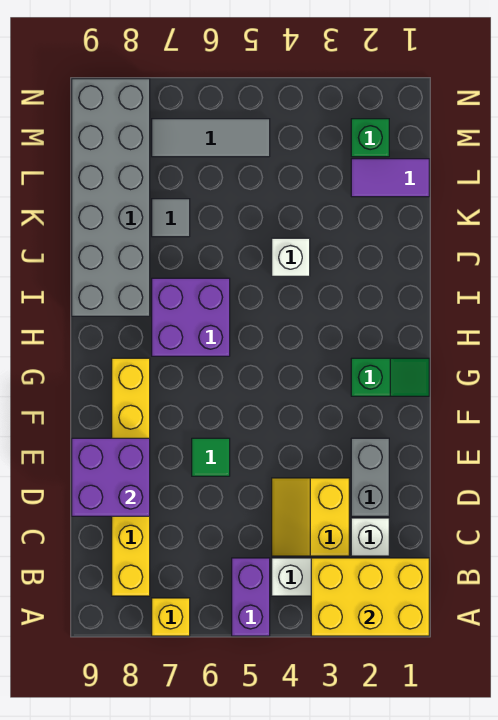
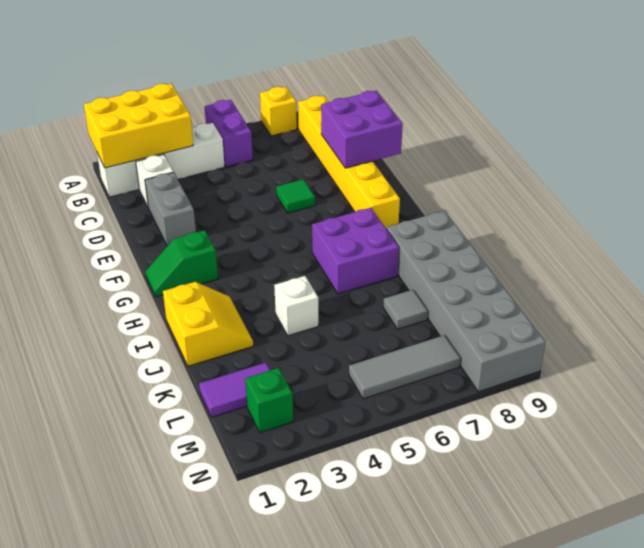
yellow 2x2 slope [272,478,349,556] -> yellow 2x2 slope moved to [163,282,253,366]

